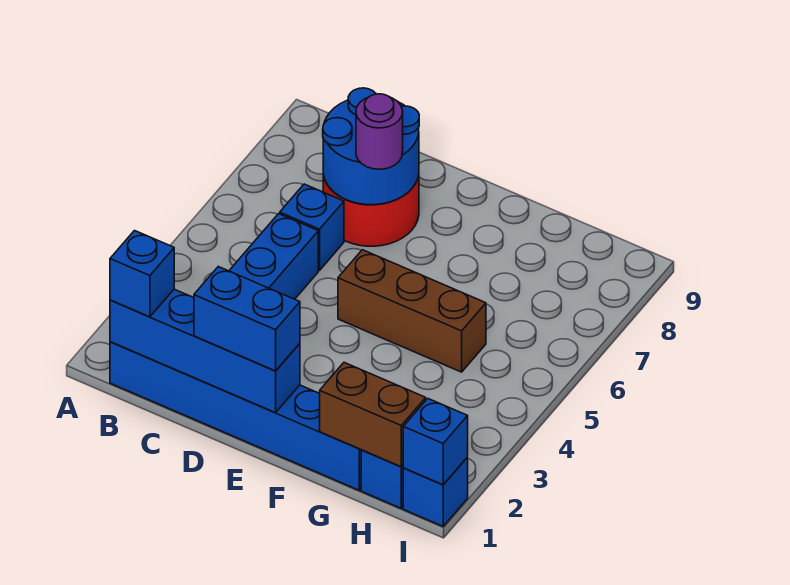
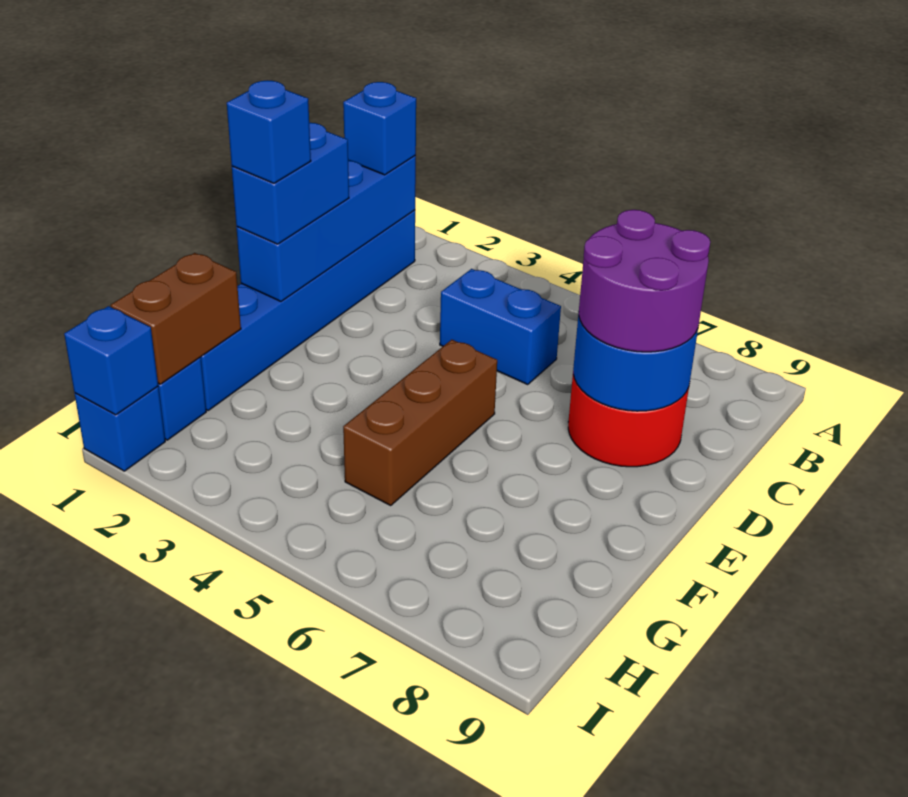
blue 1x1 brick [280,184,344,270] -> blue 1x1 brick moved to [227,80,311,183]
purple 1x1 round brick [356,94,403,169] -> purple 2x2 round brick [579,210,710,352]

